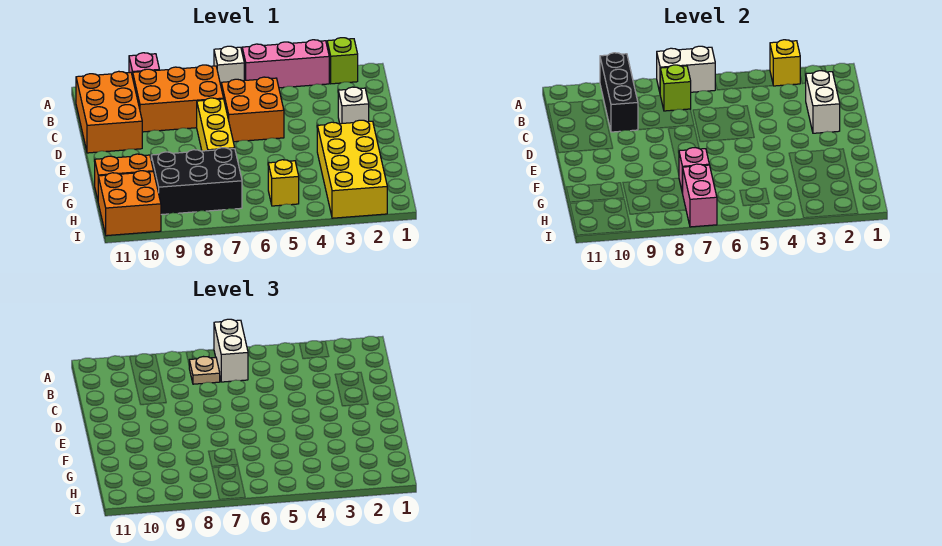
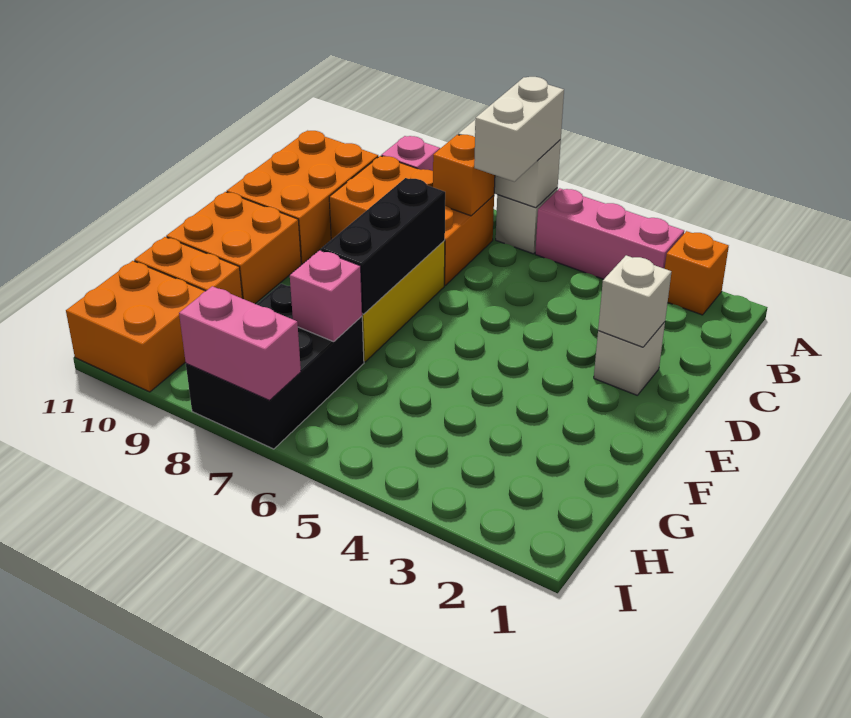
lime 1x1 brick [327,38,358,84] -> orange 1x1 brick [665,231,729,315]
yellow 1x1 brick [770,40,800,86] -> none
black 1x3 brick [600,53,638,132] -> black 1x3 brick moved to [321,178,445,314]
lime 1x1 brick [660,65,691,111] -> orange 1x1 brick [433,135,495,216]
tan 1x1 plate [189,357,220,384] -> none
white 1x2 brick [806,71,840,133] -> white 1x1 brick [598,255,671,347]
orange 2x2 brick [221,77,284,142] -> orange 2x2 brick moved to [166,192,301,304]
yellow 2x4 brick [317,120,387,218] -> none
black 2x3 brick [151,148,242,215] -> black 2x3 brick turned to [186,284,364,449]
yellow 1x1 brick [268,160,299,206] -> none
pink 1x2 brick [683,164,717,227] -> pink 1x2 brick turned to [179,286,301,400]

